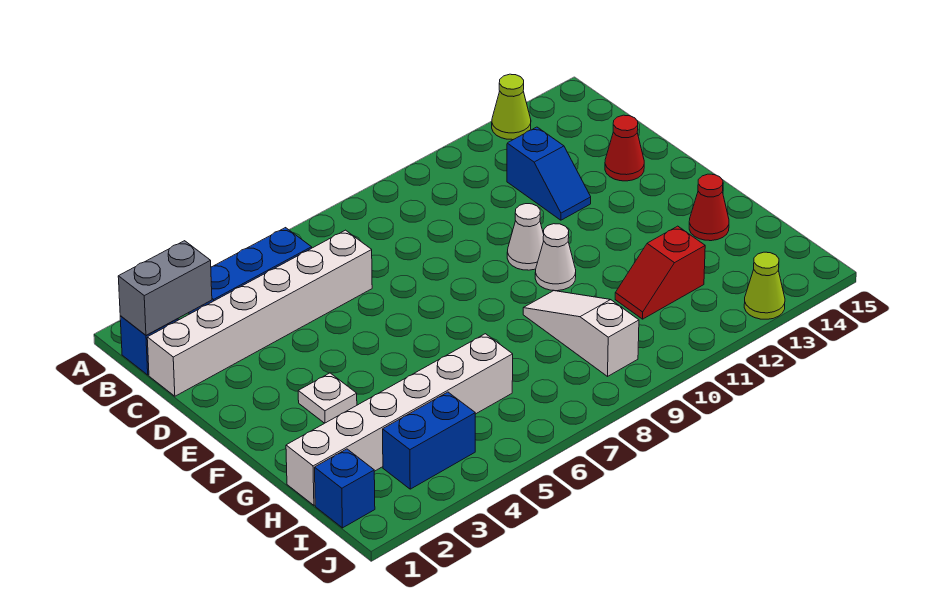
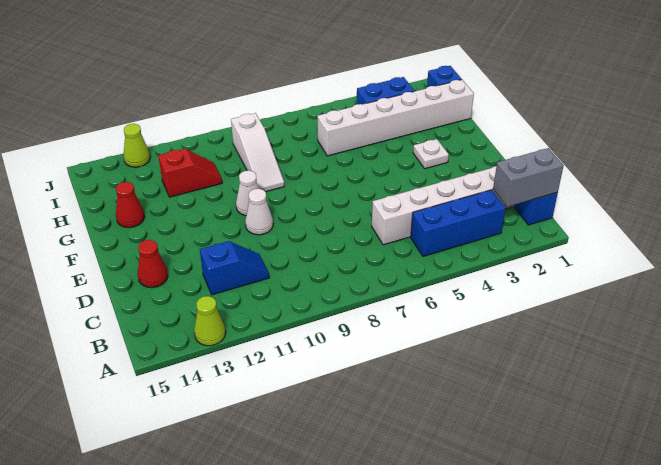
blue 1x2 slope [507,127,591,220] -> blue 1x2 slope turned to [200,241,269,295]

